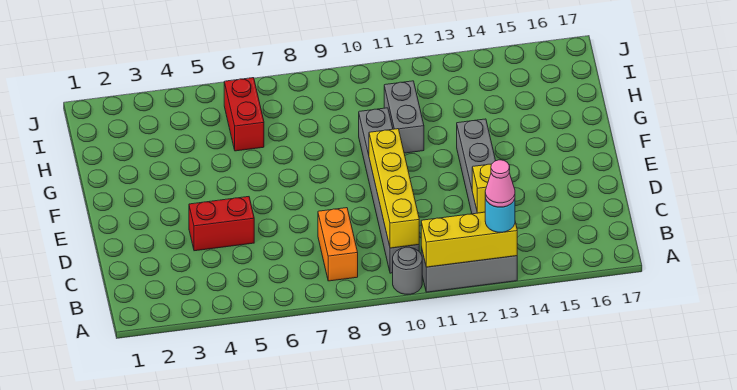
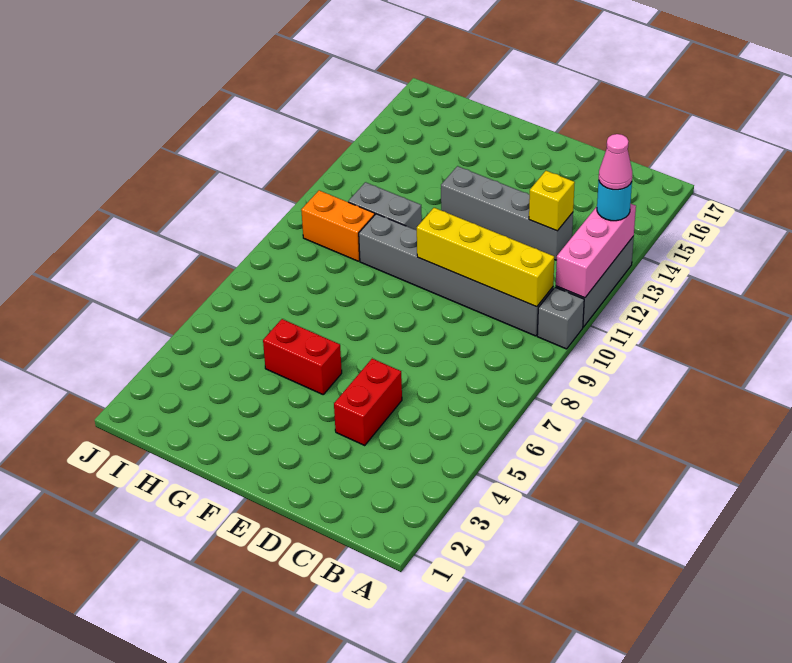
grey 1x1 round brick [393,247,422,294] -> grey 1x1 brick [537,287,584,349]
yellow 1x3 brick [421,212,517,267] -> pink 1x3 brick [556,203,636,298]
orange 1x2 brick [318,208,358,281] -> orange 1x2 brick moved to [301,190,375,261]
red 1x2 brick [224,78,264,151] -> red 1x2 brick moved to [263,319,342,394]

